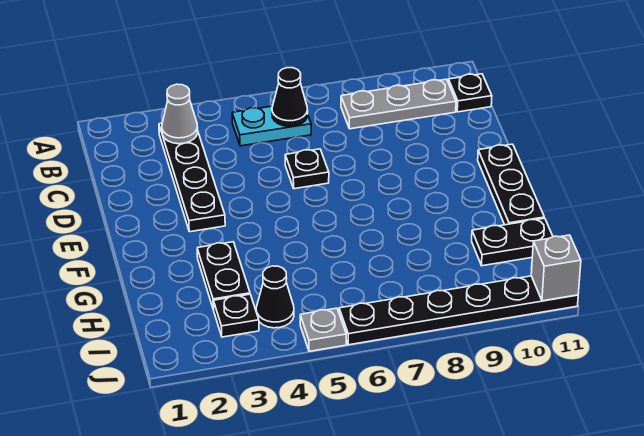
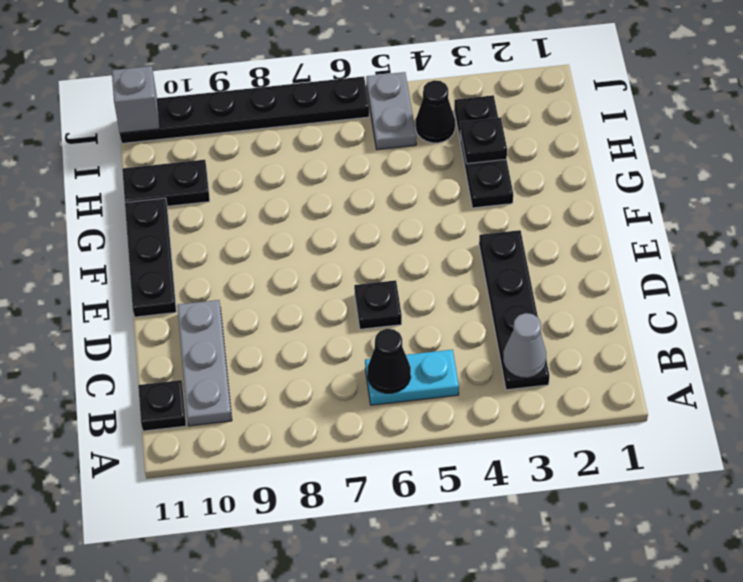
grey 1x3 plate [341,79,456,129] -> grey 1x3 plate turned to [177,300,232,426]
none -> black 1x1 plate [460,117,507,164]
grey 1x1 plate [300,308,346,351] -> grey 1x2 plate [366,72,416,150]

